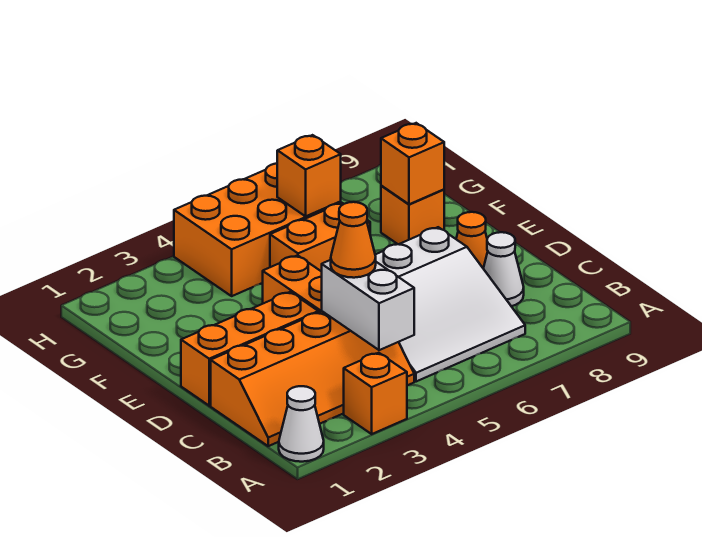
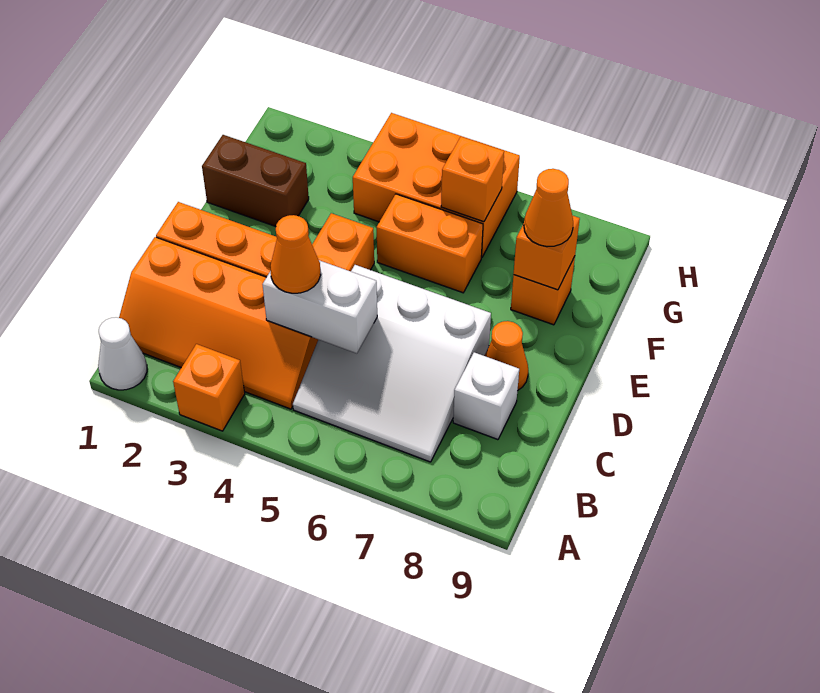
white 1x2 brick [322,260,414,350] -> white 1x2 brick turned to [262,260,377,353]
white 1x1 cone [483,232,524,306] -> white 1x1 brick [453,352,519,440]
none -> brown 1x2 brick [202,135,309,226]
none -> orange 1x1 cone [524,169,573,247]

